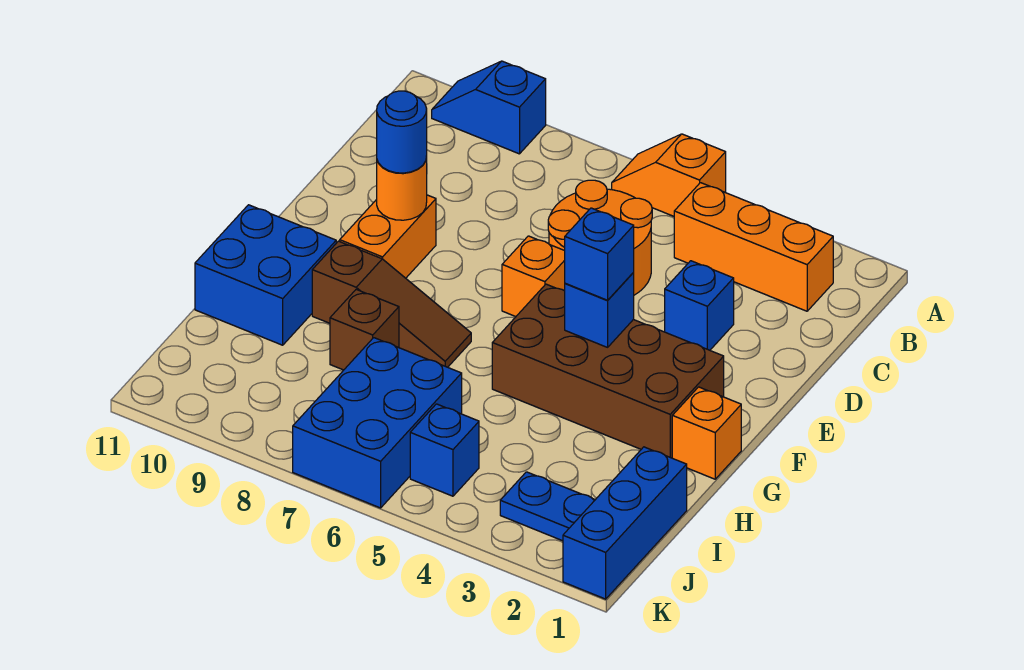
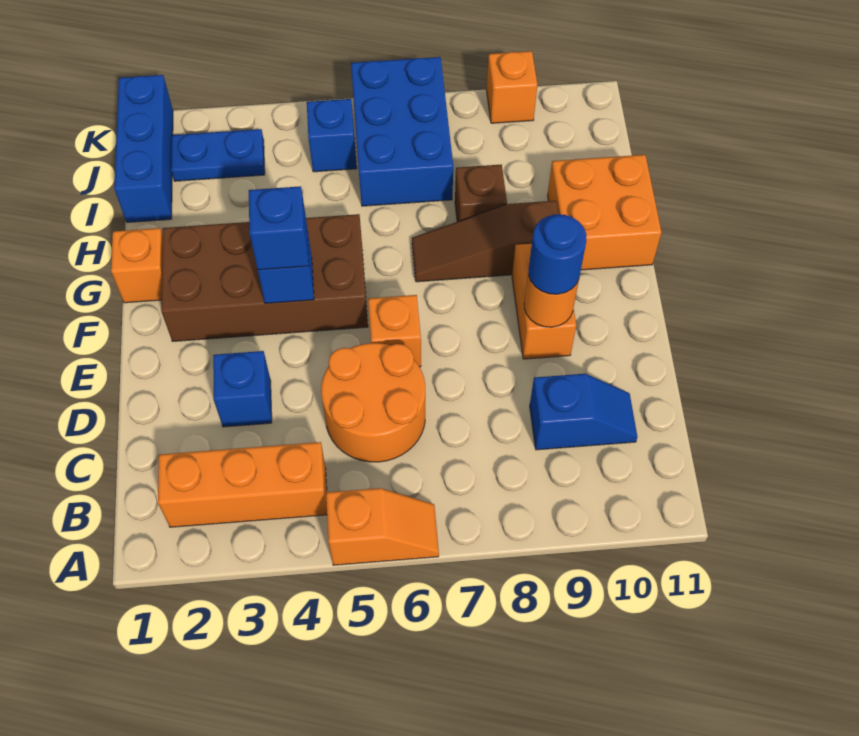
blue 1x2 slope [432,61,546,154] -> blue 1x2 slope moved to [530,374,637,450]
blue 2x2 brick [195,205,336,345] -> orange 2x2 brick [548,155,661,270]
none -> orange 1x1 brick [487,51,537,123]

